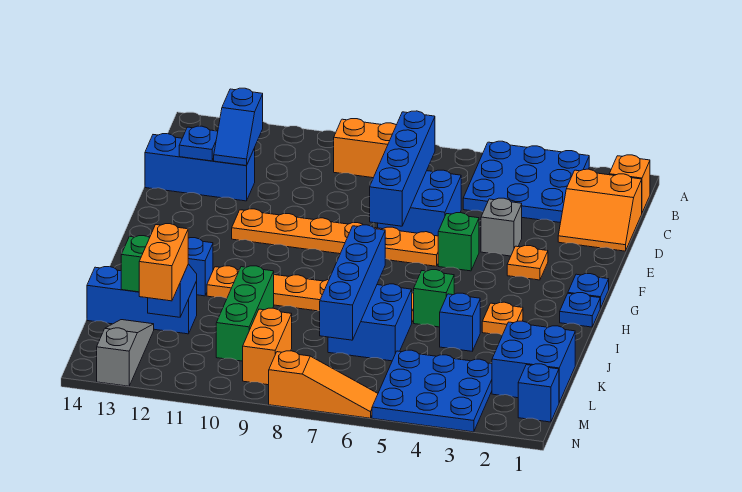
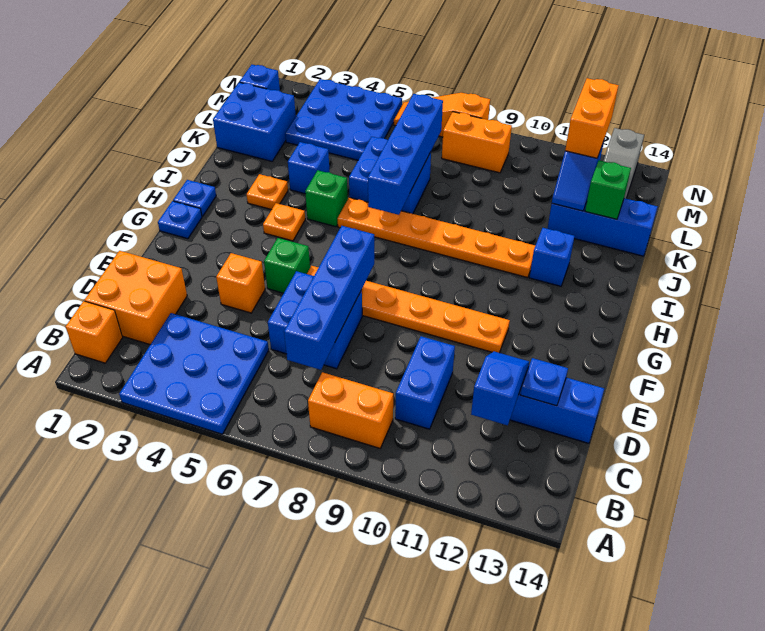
orange 2x2 slope [558,169,642,251] -> orange 2x2 brick [85,251,187,345]
none -> blue 1x2 brick [395,336,455,429]
grey 1x1 brick [481,198,522,256] -> orange 1x1 brick [216,253,265,313]
orange 1x1 plate [507,246,548,280] -> orange 1x1 plate moved to [263,203,305,241]
green 1x3 brick [216,266,274,361] -> none
orange 1x2 brick [243,308,292,385] -> orange 1x2 brick turned to [442,112,512,173]

